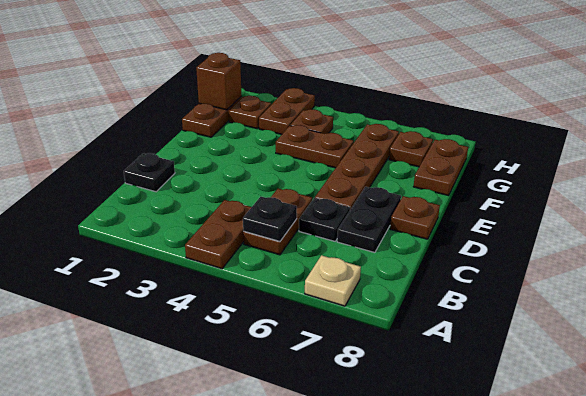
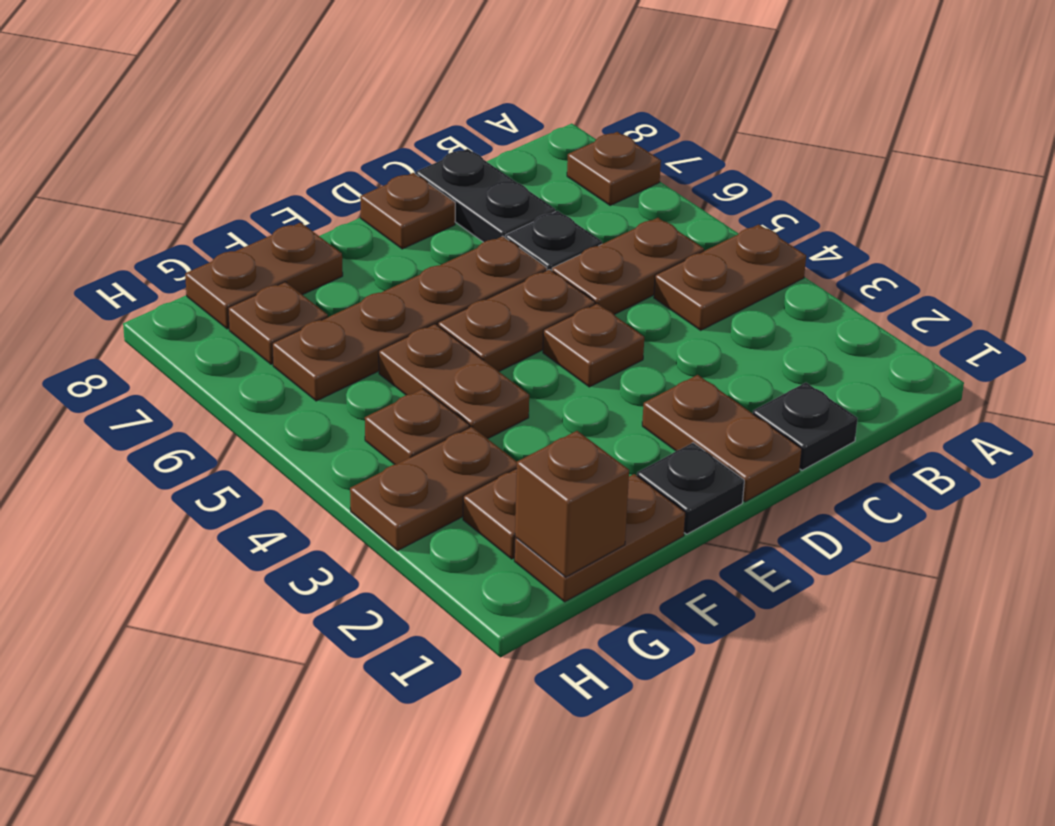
tan 1x1 plate [305,255,361,306] -> brown 1x1 plate [567,132,661,205]
black 1x1 plate [243,196,297,241] -> black 1x1 plate moved to [637,443,744,534]
black 1x2 plate [337,187,401,252] -> black 1x2 plate turned to [416,149,555,242]
none -> brown 1x2 plate [642,375,802,502]
none -> brown 1x1 plate [543,303,644,387]
none -> brown 1x2 plate [438,269,595,371]

